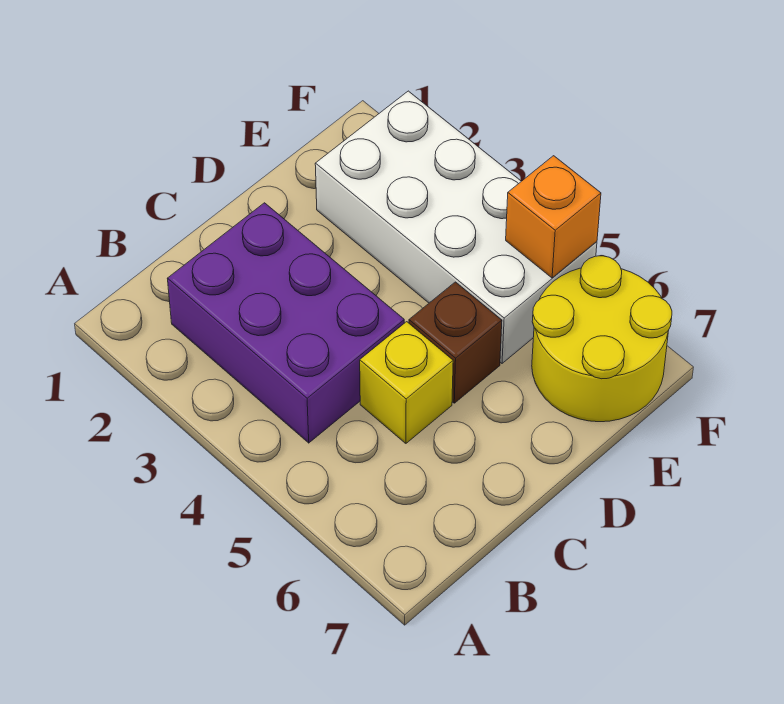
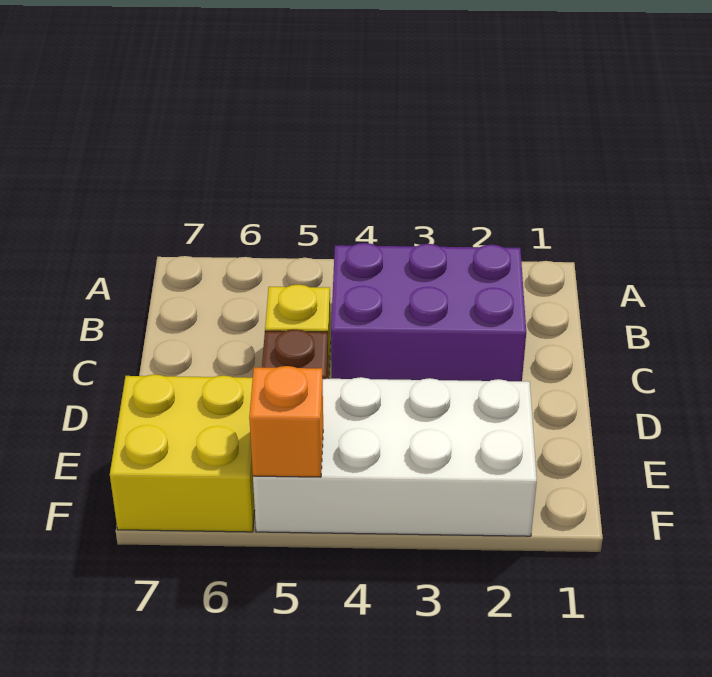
yellow 2x2 round brick [532,256,672,422] -> yellow 2x2 brick [110,374,255,532]

